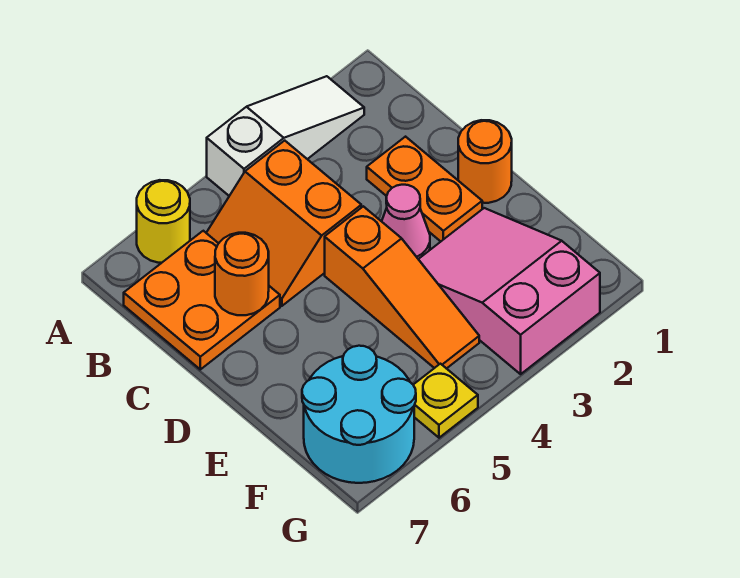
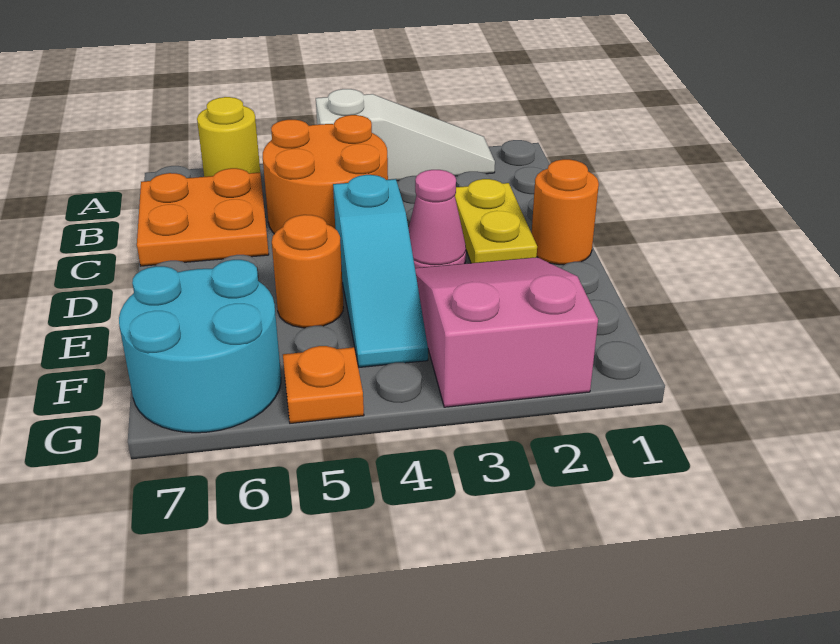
orange 2x2 slope [207,141,361,306] -> orange 2x2 round brick [263,115,388,234]
orange 1x2 plate [367,137,482,241] -> yellow 1x2 plate [455,179,537,263]
orange 1x1 round brick [215,233,269,315] -> orange 1x1 round brick moved to [272,215,343,328]
orange 1x3 slope [325,206,479,369] -> cyan 1x3 slope [333,175,428,367]
yellow 1x1 plate [413,364,478,438] -> orange 1x1 plate [283,346,364,423]

